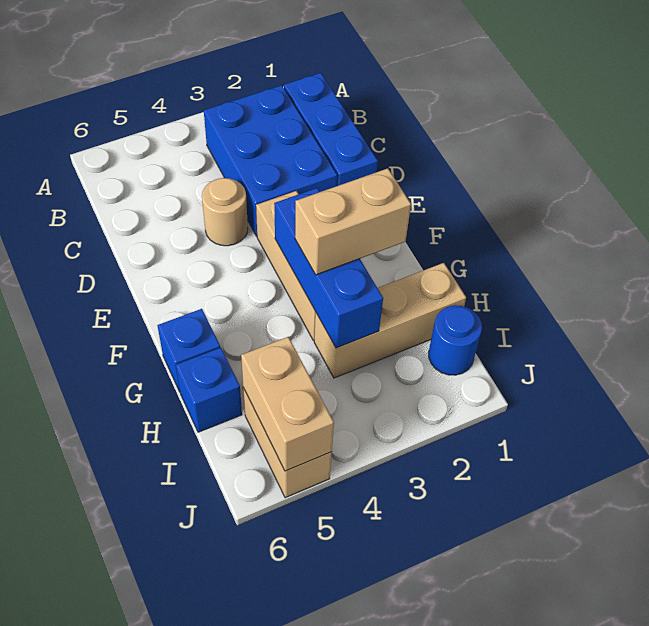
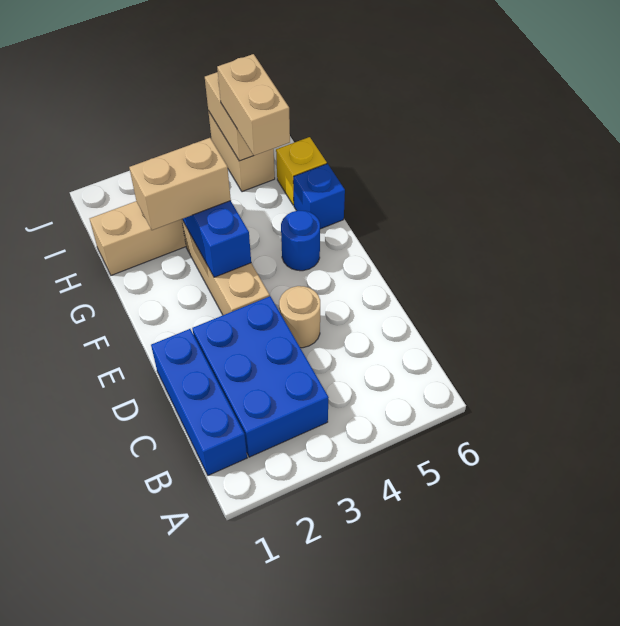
none -> tan 1x2 brick [217,54,290,156]
blue 1x1 brick [176,347,242,432] -> yellow 1x1 brick [276,137,327,205]
blue 1x1 round brick [429,305,482,375] -> blue 1x1 round brick moved to [281,211,320,271]

